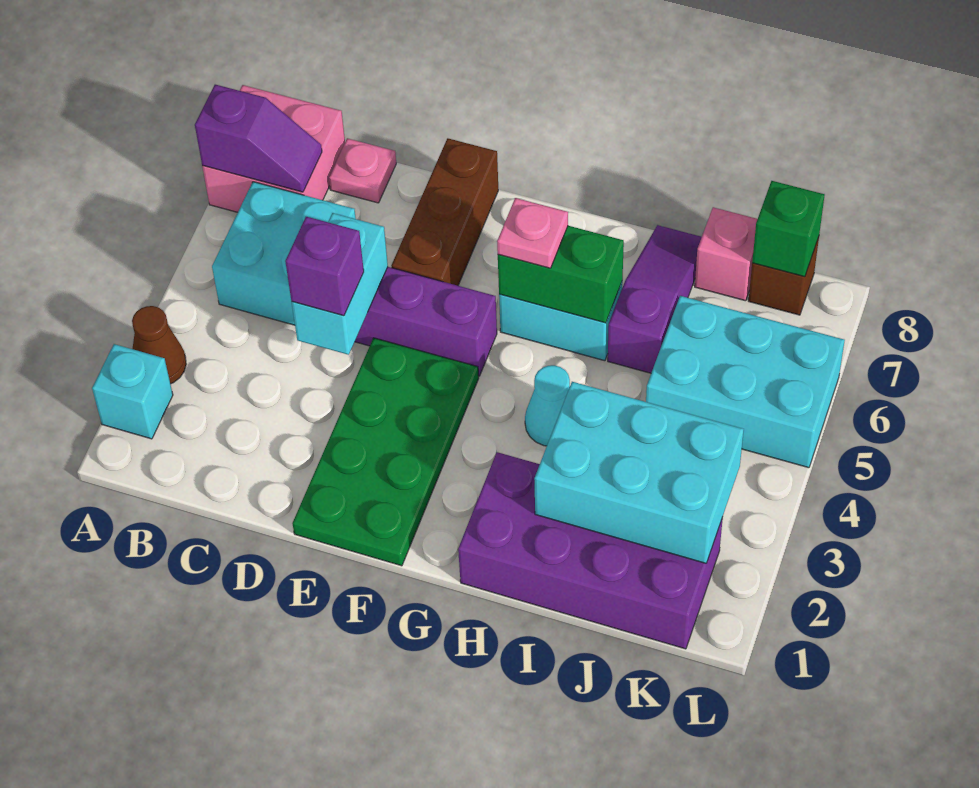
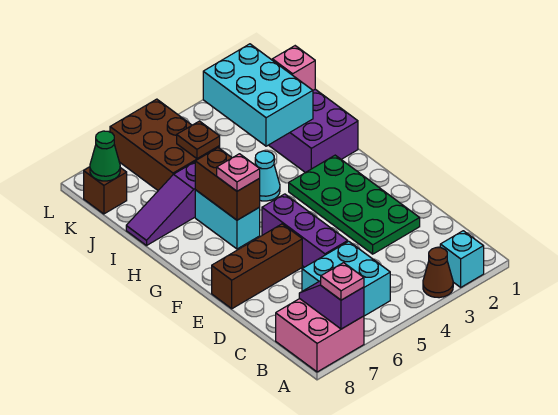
pink 1x1 plate [329,138,396,203] -> pink 1x1 plate moved to [321,263,364,300]
cyan 1x2 brick [292,213,388,355] -> none
purple 1x1 brick [285,217,364,316] -> none
green 2x4 plate [292,338,479,566] -> green 2x4 plate turned to [289,155,420,254]
green 1x2 brick [498,226,624,323] -> brown 1x2 brick [195,148,260,220]
cyan 2x3 brick [646,296,845,468] -> brown 2x3 brick [110,99,220,190]
none -> brown 1x1 plate [177,121,220,159]
pink 1x1 brick [695,207,757,301] -> pink 1x1 brick moved to [272,46,315,90]
green 1x1 brick [752,181,825,277] -> green 1x1 cone [90,131,120,181]

